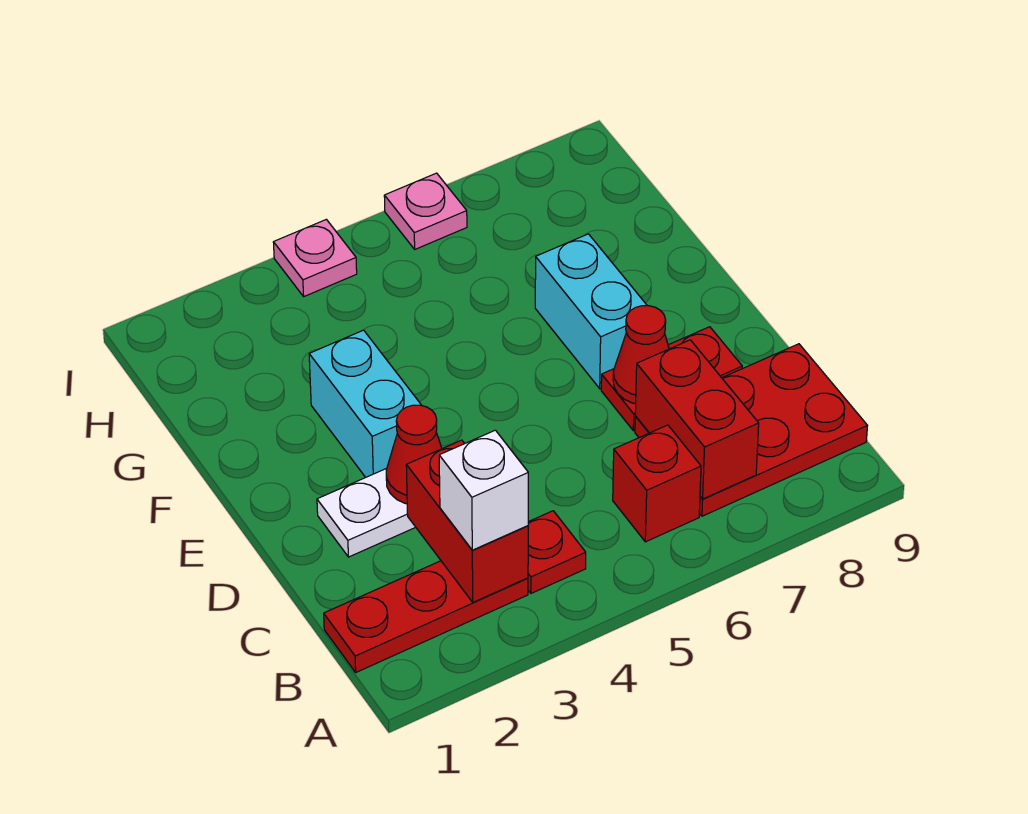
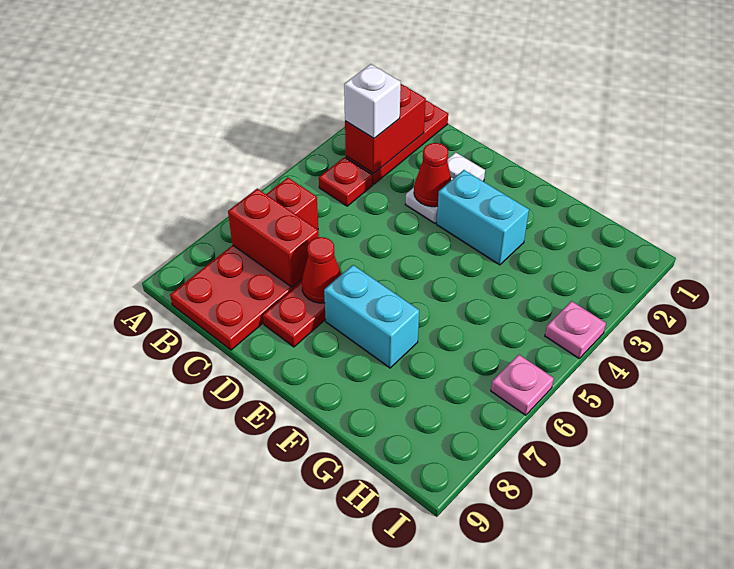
red 1x2 brick [406,440,528,602] -> red 1x2 brick turned to [345,84,426,173]

